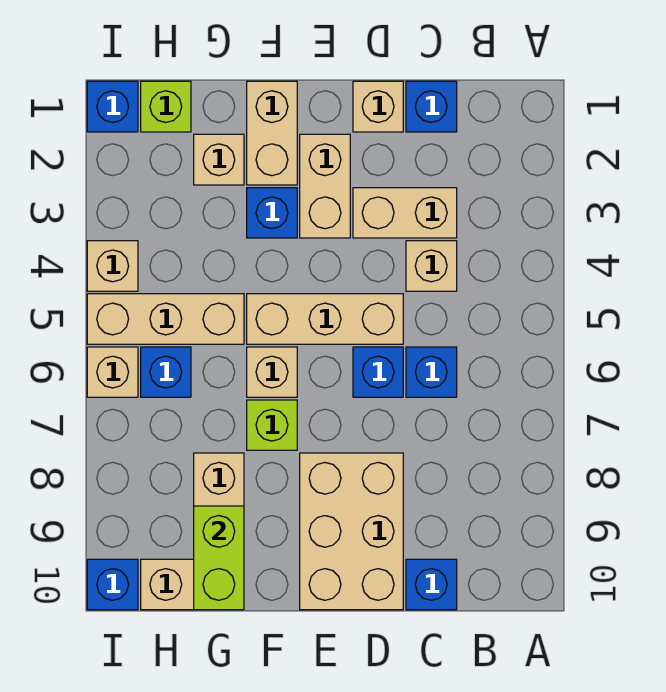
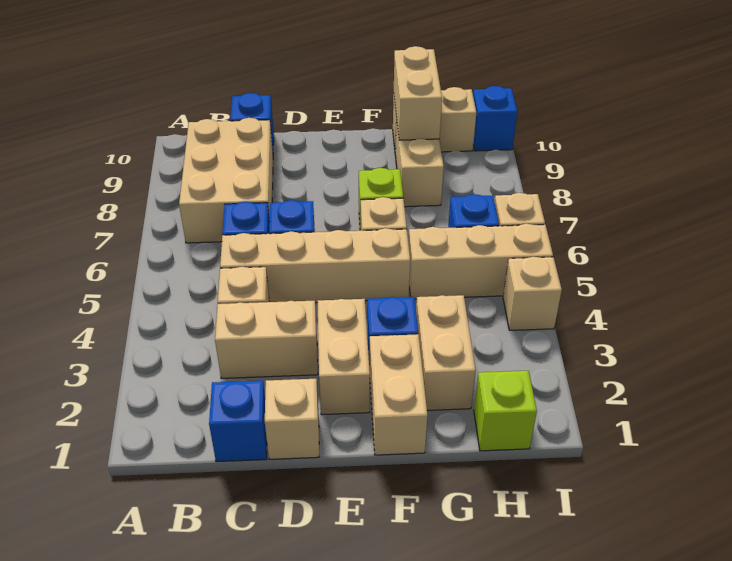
tan 1x3 brick [247,294,403,344] -> tan 1x4 brick [220,228,410,303]
tan 2x3 brick [300,453,403,610] -> tan 2x3 brick moved to [179,118,273,243]
tan 1x1 brick [194,134,244,185] -> tan 1x2 brick [416,295,476,410]
lime 1x2 brick [194,506,244,610] -> tan 1x2 brick [394,46,442,140]
blue 1x1 brick [87,81,138,132] -> none

